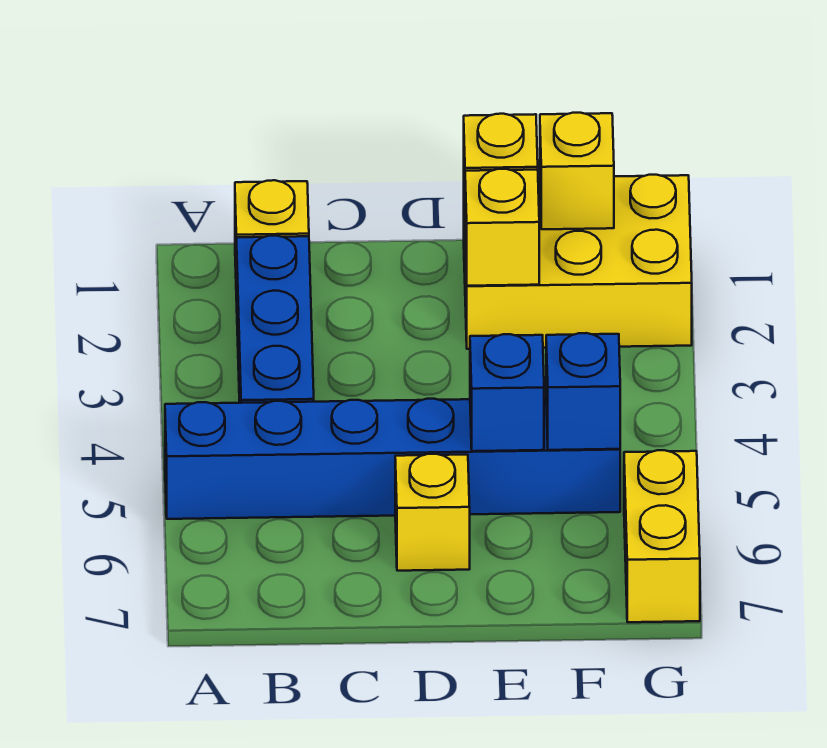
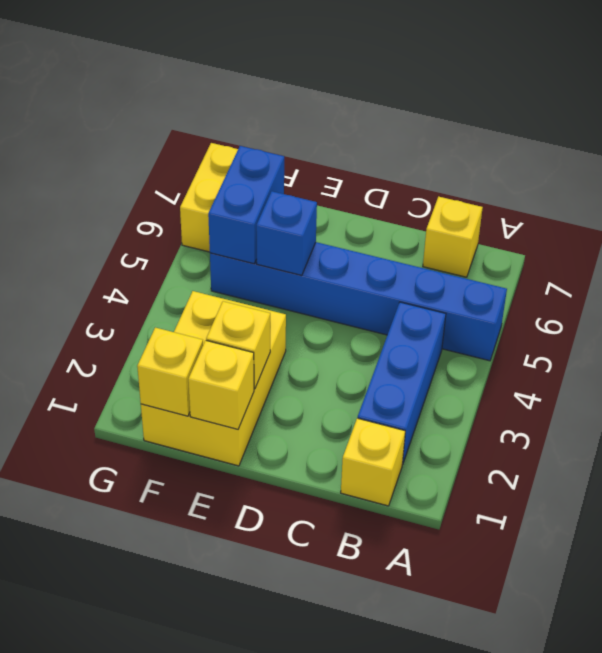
yellow 1x1 brick [395,454,470,571] -> yellow 1x1 brick moved to [423,197,483,277]
yellow 2x3 brick [464,175,692,349] -> yellow 2x3 brick turned to [141,291,286,466]
blue 1x1 brick [546,333,620,450] -> blue 1x2 brick [208,146,284,264]

